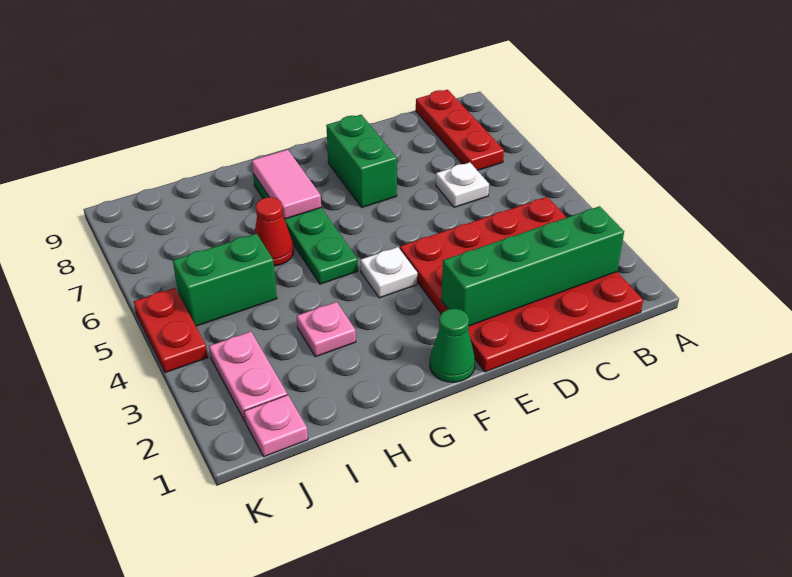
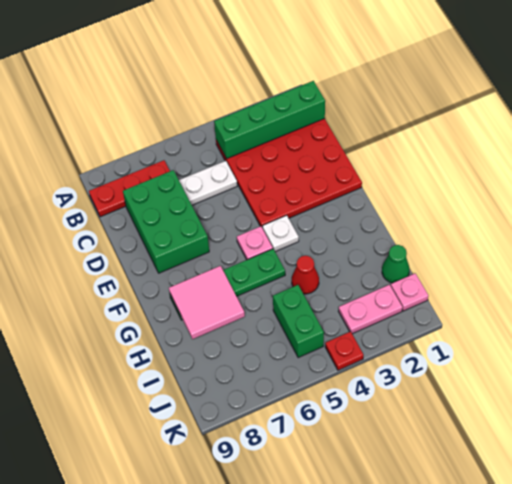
green 1x4 brick [441,206,624,326] -> green 1x4 brick turned to [214,81,325,158]
white 1x1 plate [436,162,489,207] -> white 1x2 plate [179,161,237,205]
green 1x2 brick [326,115,397,207] -> green 2x3 brick [123,170,209,273]
green 1x1 cone [430,308,475,382] -> green 1x1 cone moved to [382,245,409,283]
pink 1x2 tile [252,150,321,219] -> pink 2x2 tile [169,266,245,339]
pink 1x1 plate [297,302,356,357] -> pink 1x1 plate moved to [237,226,273,260]
red 1x1 cone [254,197,294,266] -> red 1x1 cone moved to [292,256,319,294]
red 1x2 plate [134,288,208,373] -> red 1x1 plate [325,332,363,370]

